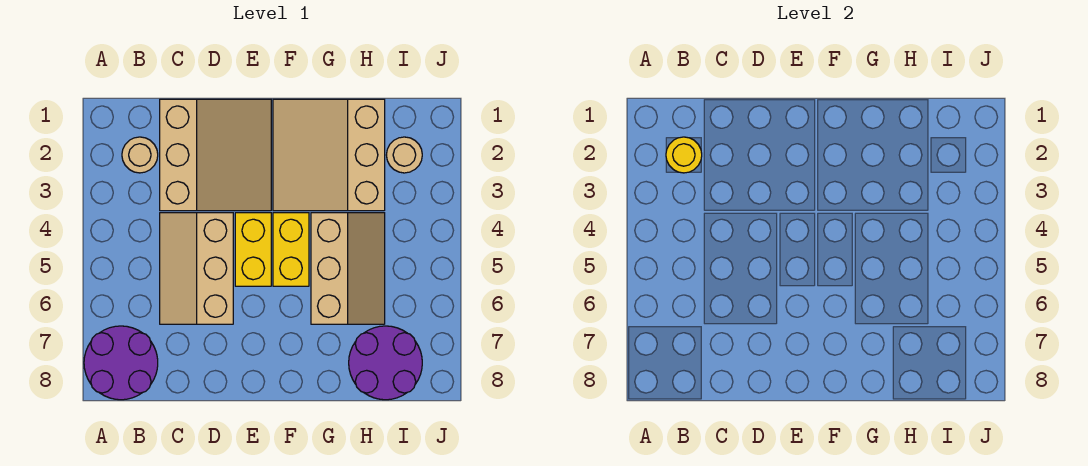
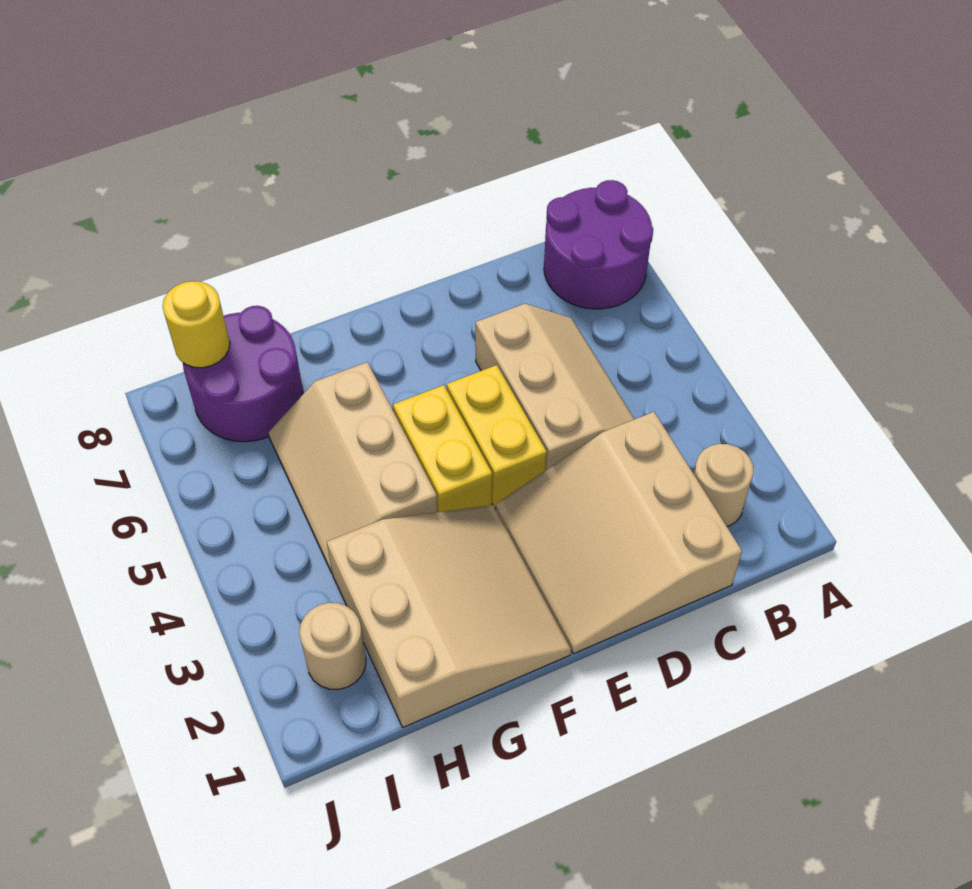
yellow 1x1 round brick [666,137,702,173] -> yellow 1x1 round brick moved to [163,281,230,368]

